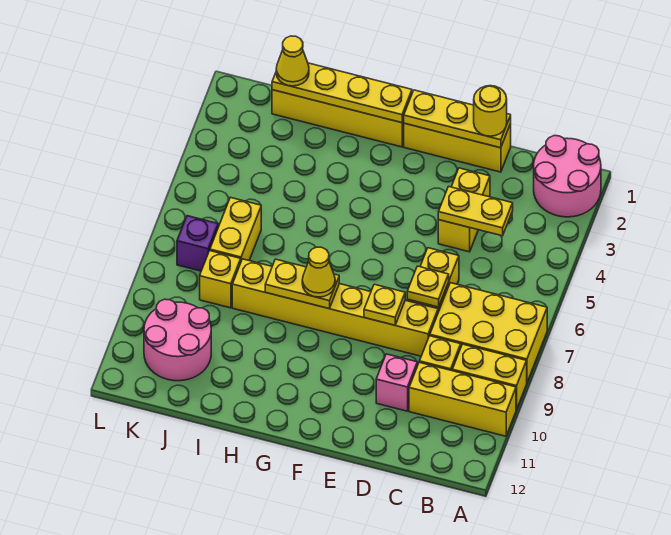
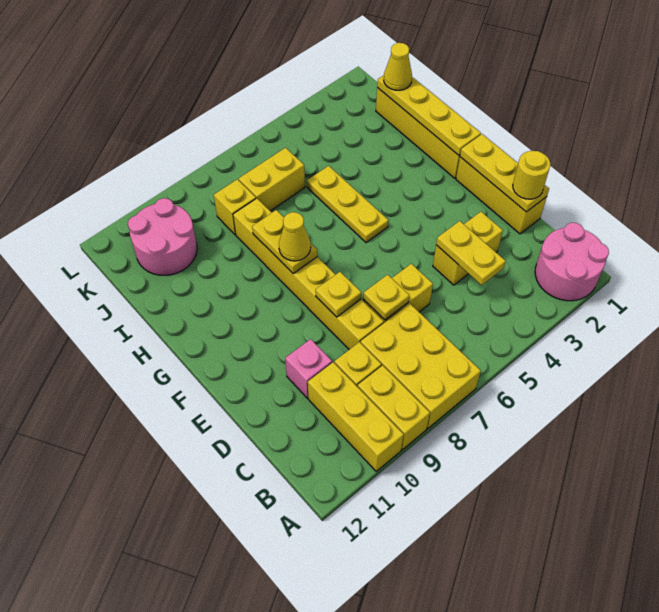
none -> yellow 1x3 plate [307,166,389,243]
purple 1x1 brick [177,216,218,271] -> none

